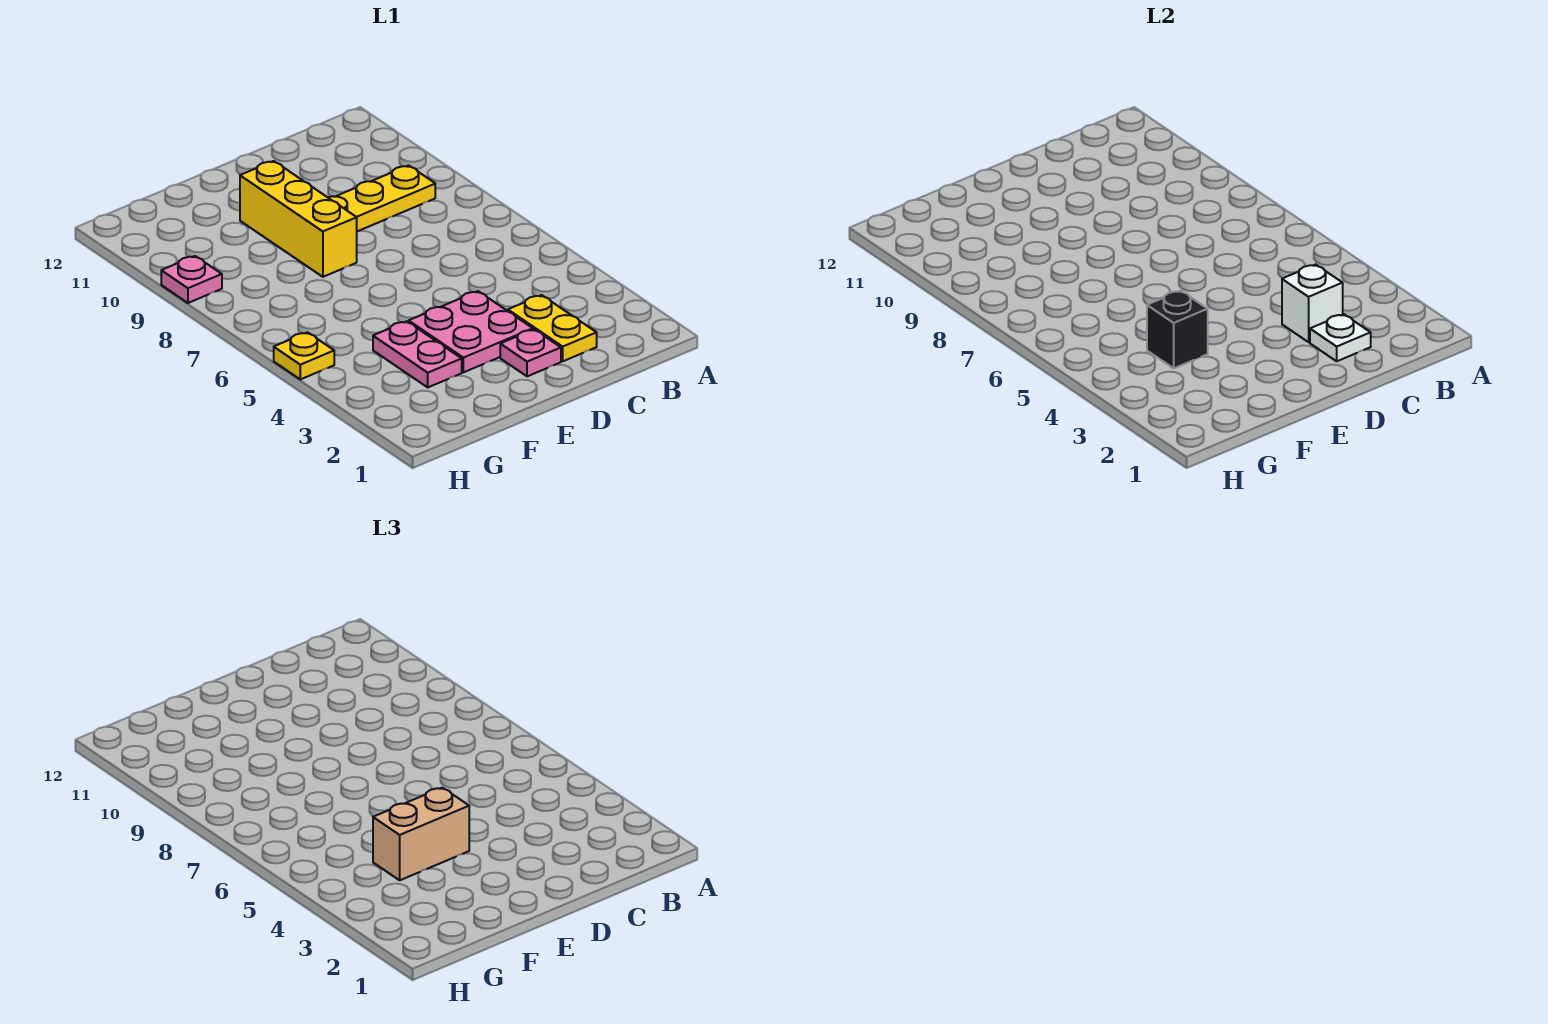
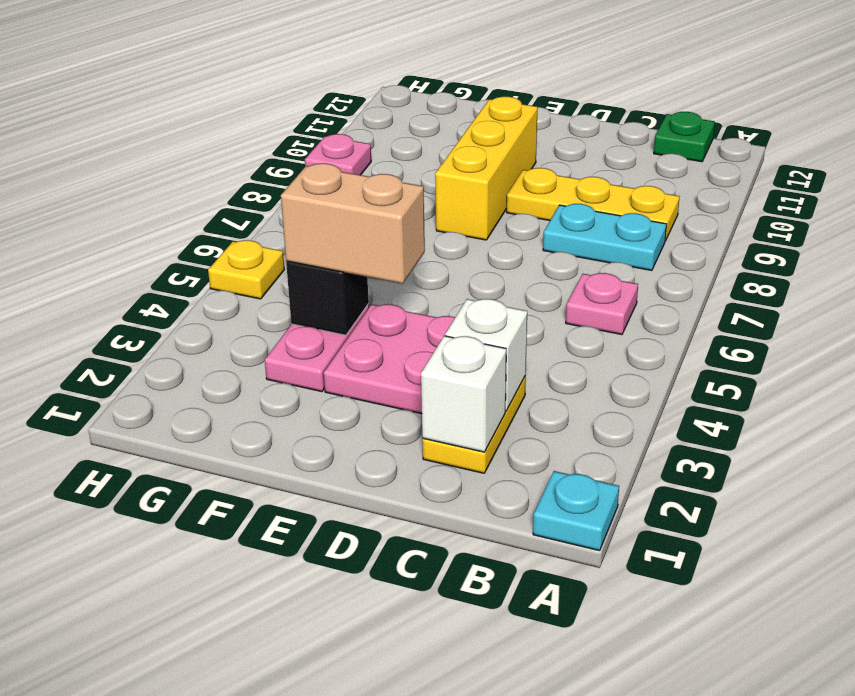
none -> cyan 1x1 plate [533,471,619,551]
none -> cyan 1x2 plate [543,204,666,271]
none -> green 1x1 plate [654,112,715,162]
white 1x1 plate [1310,314,1371,361] -> white 1x1 brick [421,336,506,452]
pink 1x1 plate [500,329,561,376] -> pink 1x1 plate moved to [566,273,638,335]

